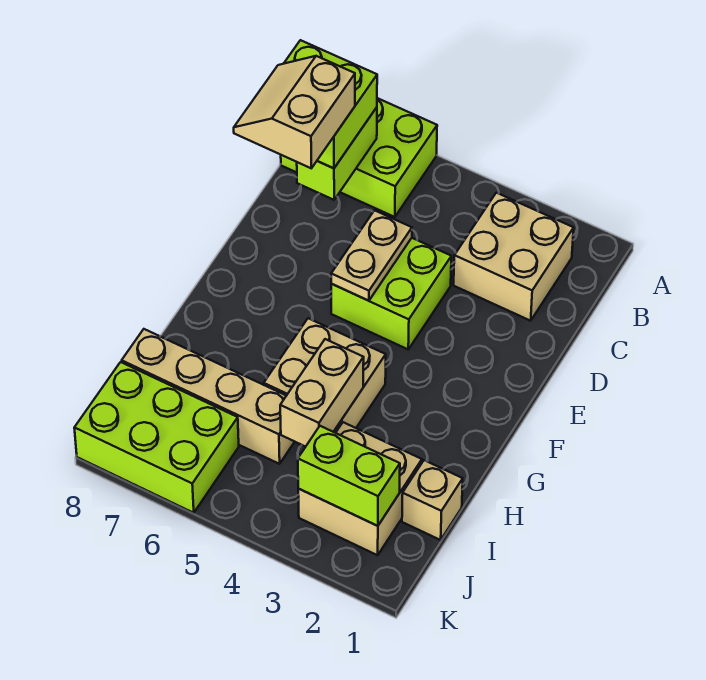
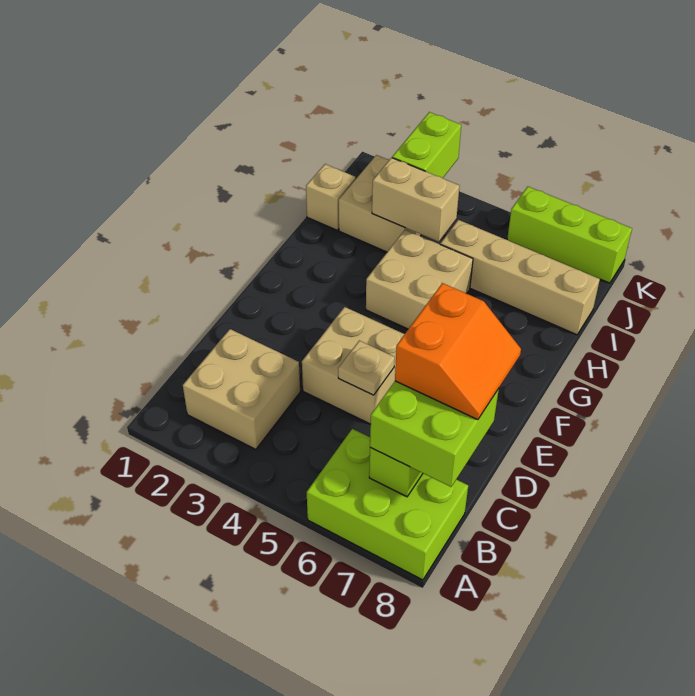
tan 2x2 slope [234,56,355,168] -> orange 2x2 slope [395,283,521,420]
lime 2x2 brick [331,238,451,349] -> tan 2x2 brick [302,307,404,424]
tan 1x2 plate [331,210,412,301] -> tan 1x1 plate [338,341,395,395]
tan 1x2 brick [280,339,364,447] -> tan 1x2 brick turned to [372,158,459,242]
lime 1x2 brick [298,426,400,526] -> lime 1x2 brick turned to [392,112,461,178]
lime 2x3 brick [74,362,239,513] -> lime 1x3 brick [507,187,632,283]

